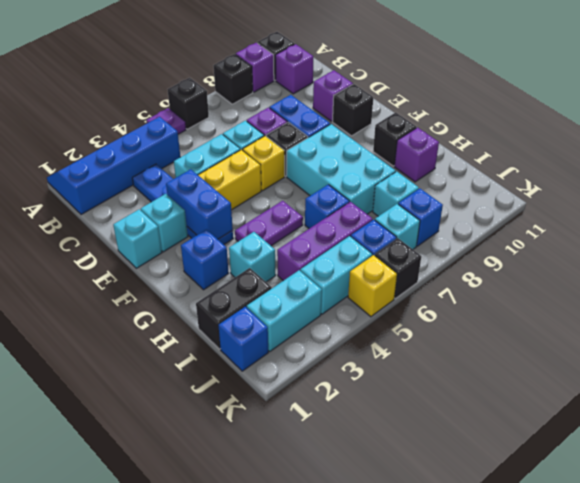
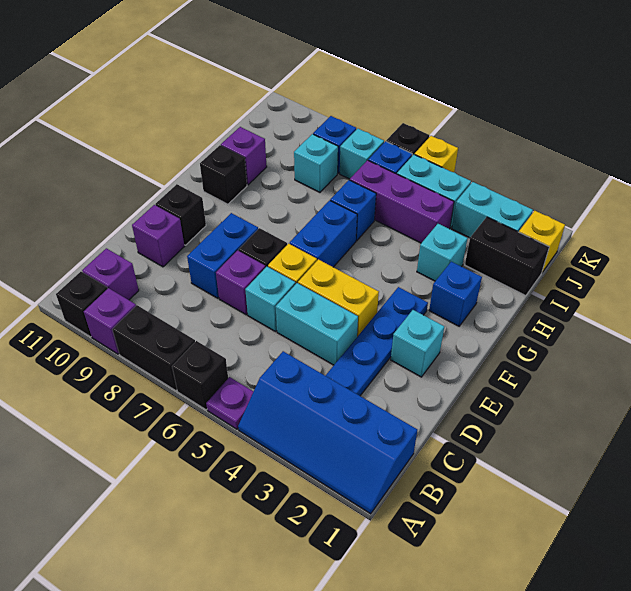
black 1x1 brick [214,54,253,104] -> black 1x2 brick [112,305,195,391]
cyan 1x1 brick [113,209,162,268] -> none
blue 1x2 brick [166,169,233,239] -> blue 1x2 brick moved to [290,200,357,267]
cyan 2x3 brick [287,124,395,214] -> none
purple 1x2 plate [235,201,303,246] -> none
blue 1x1 brick [218,307,268,371] -> yellow 1x1 brick [519,211,565,272]

